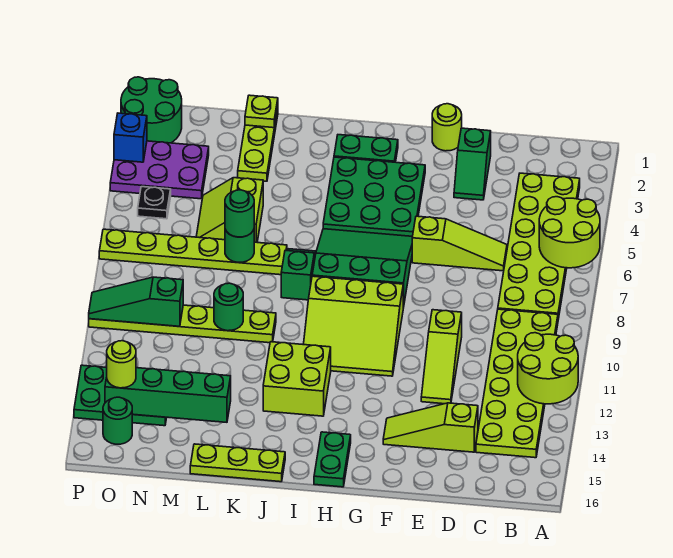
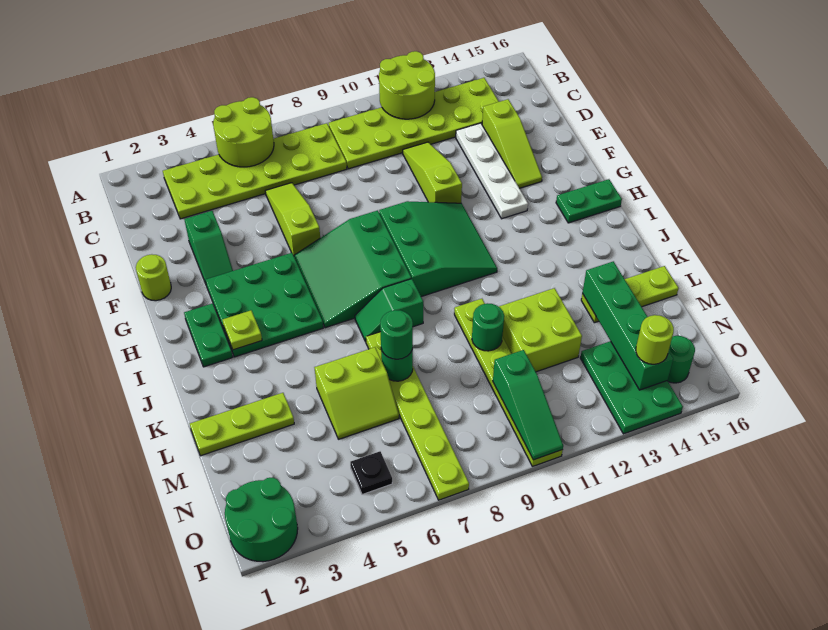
none -> white 1x4 plate [456,123,528,219]
green 1x2 slope [454,128,491,200] -> green 1x2 slope turned to [184,211,233,283]
lime 1x3 slope [421,310,462,404] -> lime 1x3 slope turned to [403,142,462,203]
lime 3x3 slope [303,276,403,376] -> green 3x3 slope [379,201,497,297]
lime 2x2 brick [263,342,331,416] -> lime 2x2 brick moved to [499,288,582,372]
lime 1x3 plate [190,444,285,482] -> lime 1x3 plate turned to [581,266,679,323]
lime 1x1 plate [245,95,278,128] -> lime 1x1 plate moved to [223,310,262,350]
purple 2x3 plate [110,141,209,199] -> none
blue 1x1 brick [114,113,147,162] -> none

